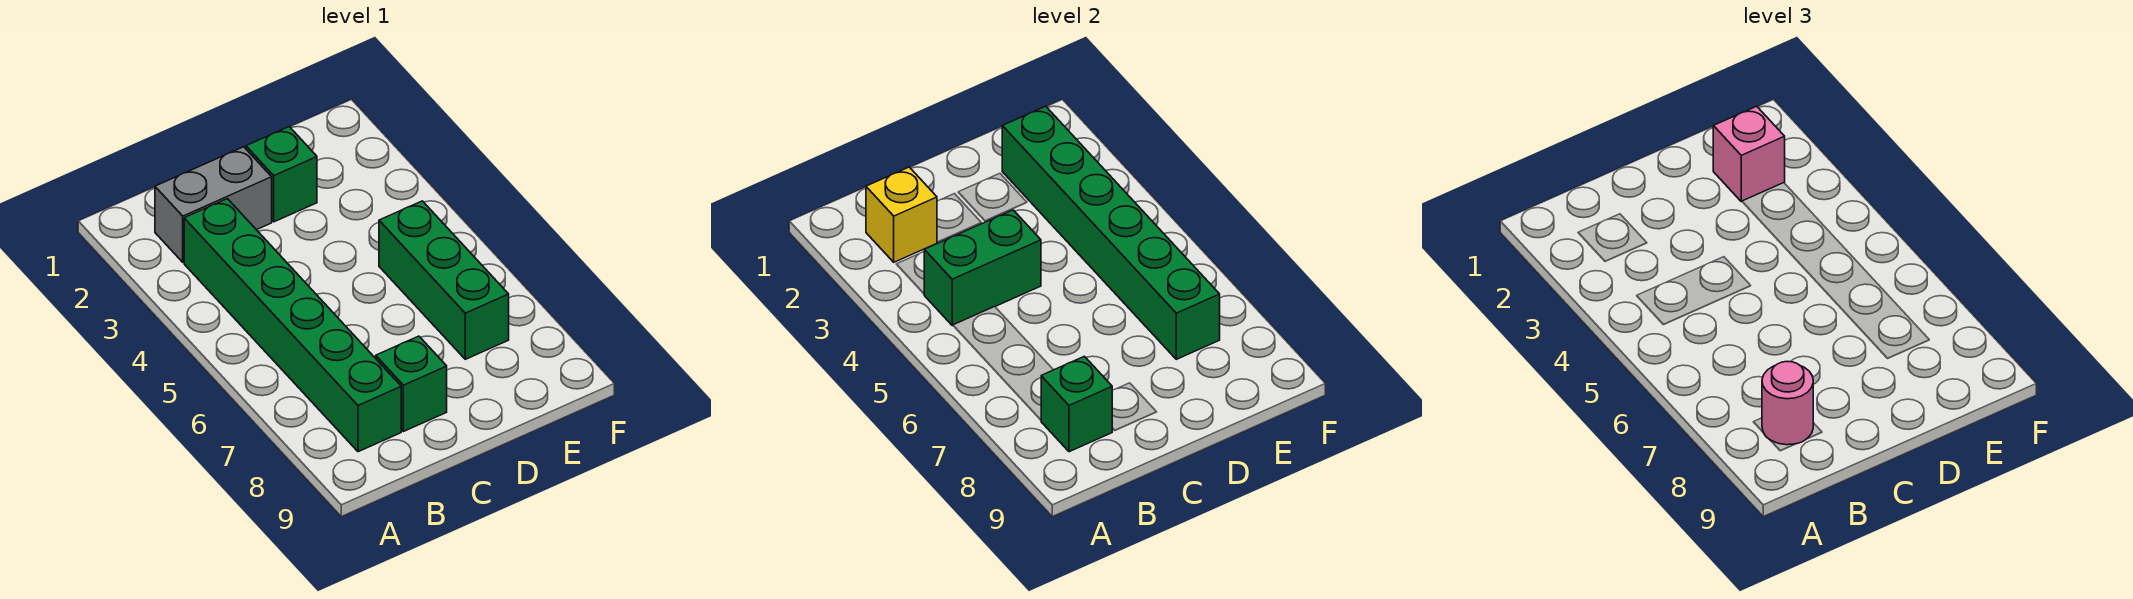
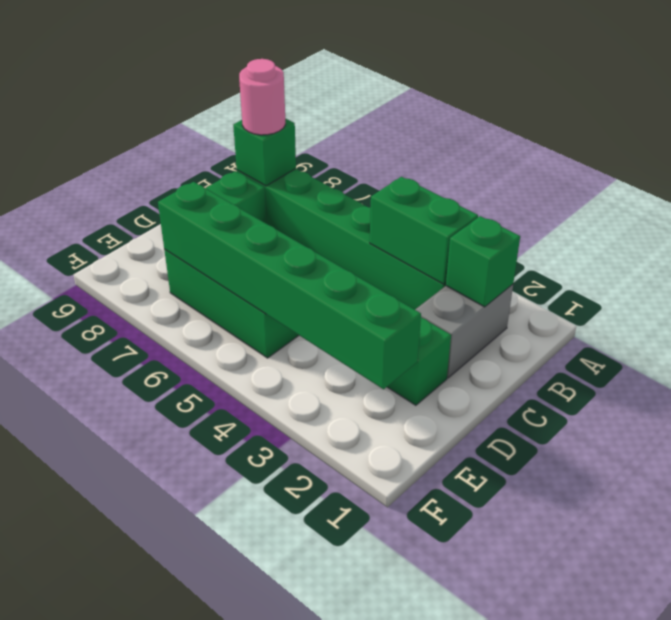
yellow 1x1 brick [866,167,937,262] -> green 1x1 brick [446,216,520,307]
green 1x2 brick [924,210,1041,325] -> green 1x2 brick turned to [370,177,478,284]
pink 1x1 brick [1713,106,1785,202] -> none

